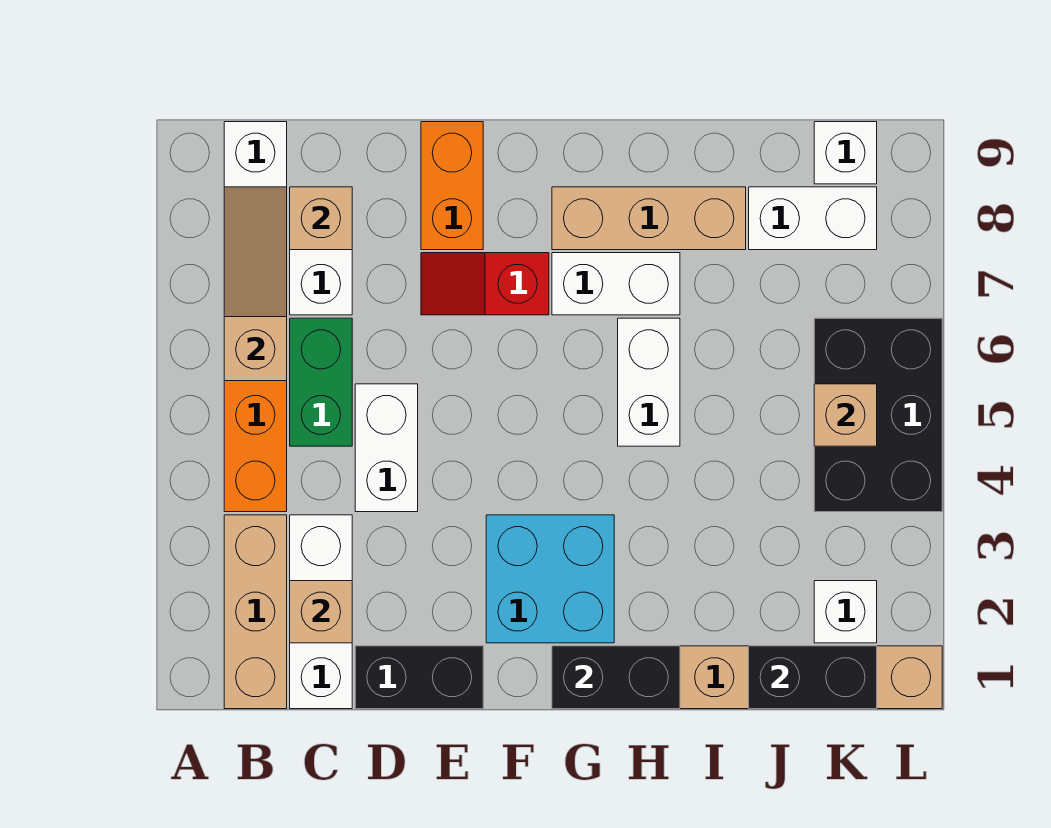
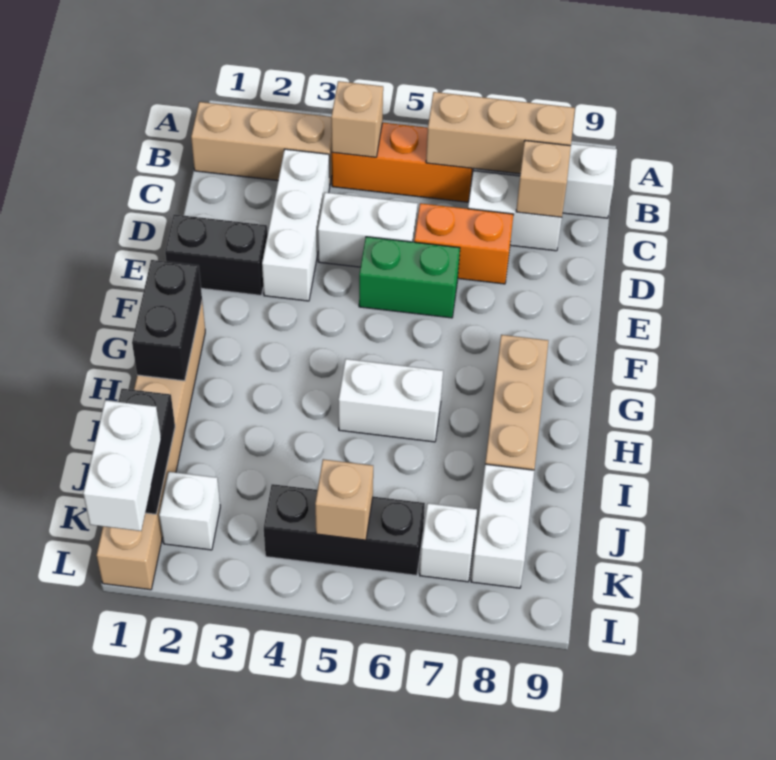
tan 1x3 slope [224,187,287,381] -> tan 1x3 brick [426,92,575,174]
white 1x3 brick [290,515,352,709] -> white 1x3 brick turned to [262,149,330,301]
tan 1x1 brick [290,581,352,643] -> tan 1x1 brick moved to [331,81,383,157]
green 1x2 brick [290,318,352,446] -> green 1x2 brick moved to [359,237,460,318]
black 1x2 brick [355,646,483,709] -> black 1x2 brick turned to [165,215,268,295]
red 1x2 slope [421,253,549,315] -> none
orange 1x2 brick [421,122,483,250] -> orange 1x2 brick moved to [414,203,513,284]
cyan 2x2 brick [486,515,614,643] -> none
white 1x2 brick [552,253,680,315] -> white 1x2 brick moved to [83,400,161,531]
black 2x3 brick [814,318,942,512] -> black 1x3 brick [264,484,425,575]
white 1x1 brick [814,122,877,184] -> white 1x1 brick moved to [420,503,477,582]

